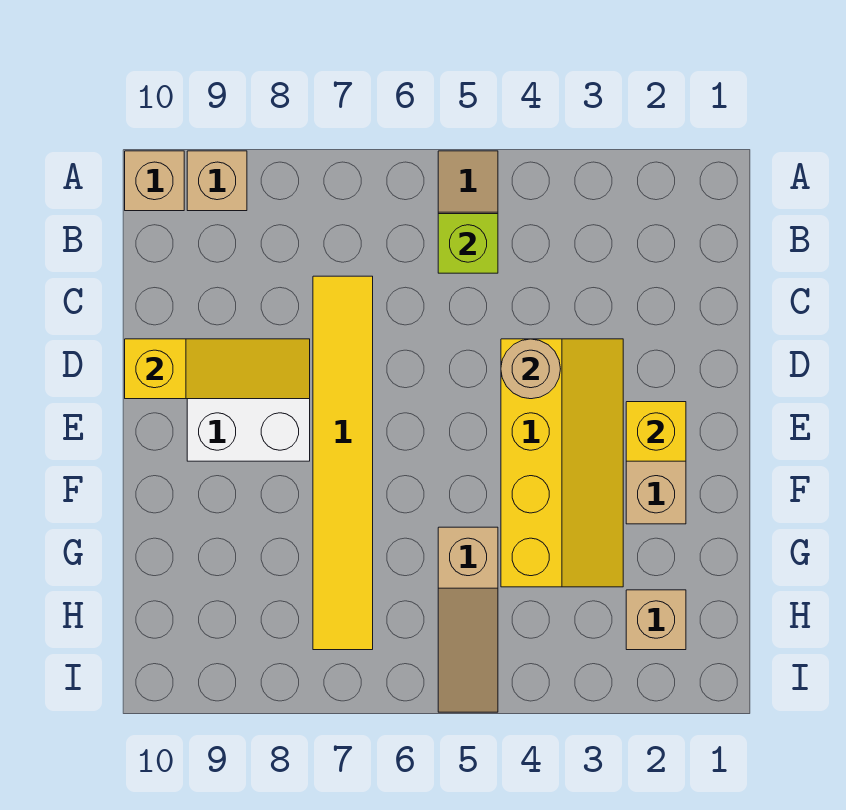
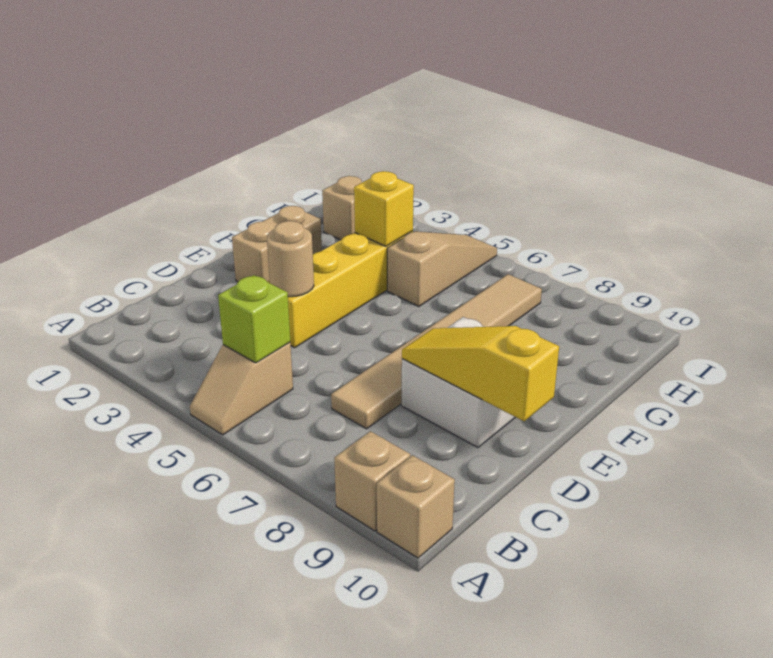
yellow 1x6 tile [313,276,373,650] -> tan 1x6 tile [331,274,542,429]
yellow 1x1 brick [626,402,686,461] -> yellow 1x1 brick moved to [354,171,414,246]

